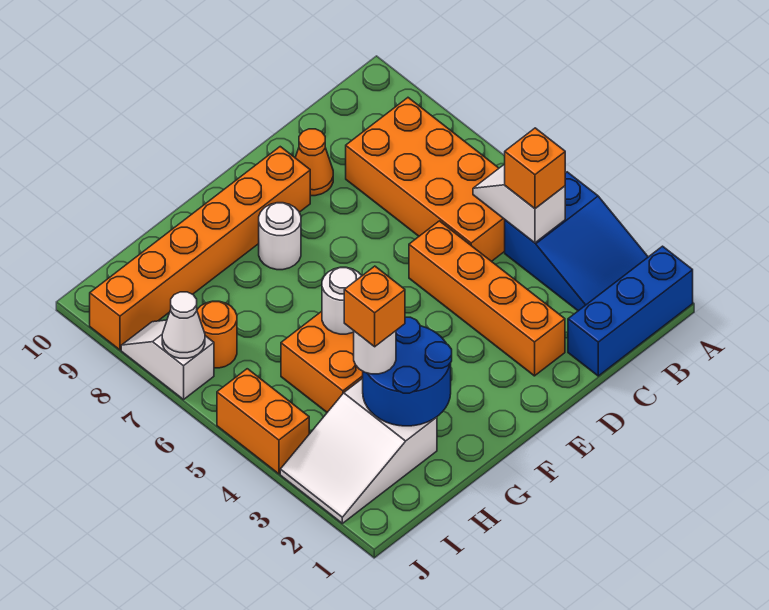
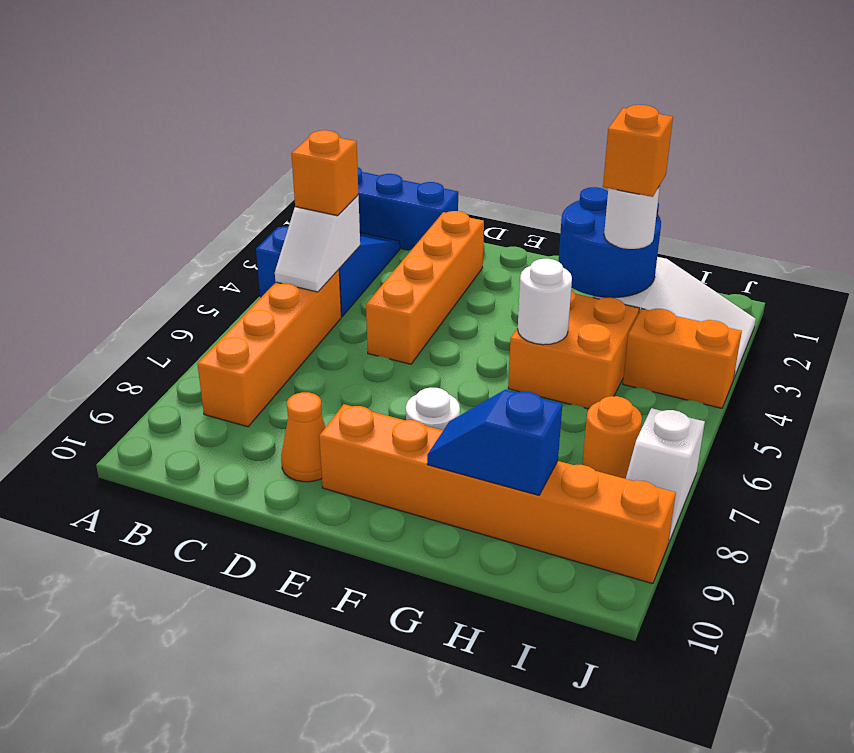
orange 2x4 brick [346,98,505,261] -> orange 1x4 brick [197,269,341,427]
none -> blue 1x2 slope [427,390,562,495]
orange 1x2 brick [217,369,309,474] -> orange 1x2 brick turned to [623,309,742,408]
white 1x1 cone [162,292,205,358] -> none

